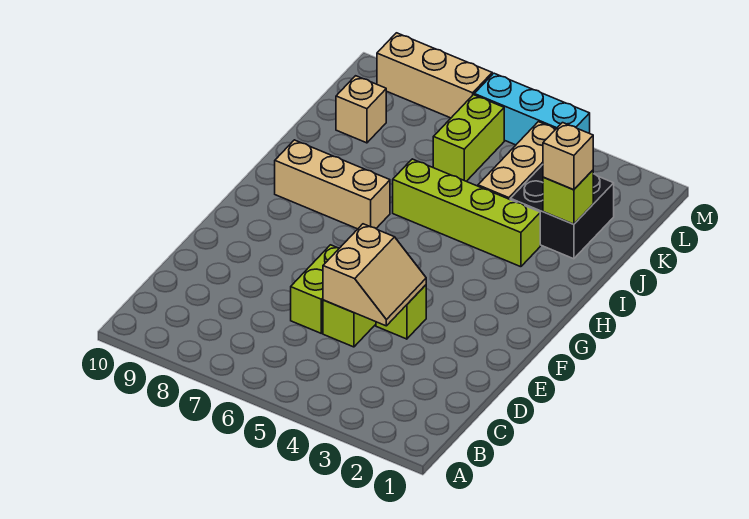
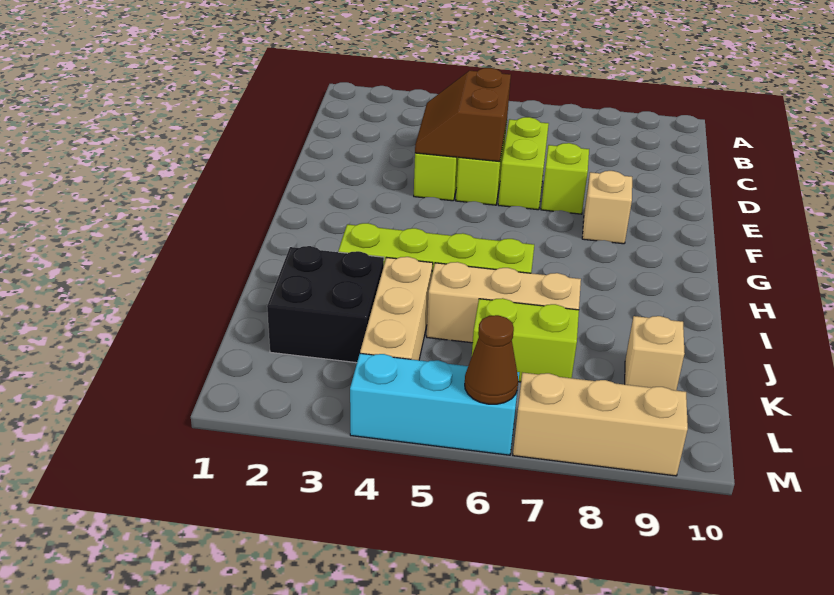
tan 2x2 slope [323,224,426,326] -> brown 2x2 slope [415,68,511,162]
tan 1x3 brick [275,140,390,229] -> tan 1x3 brick moved to [427,262,581,343]
lime 1x1 brick [543,170,593,224] -> lime 1x1 brick moved to [541,143,589,214]
tan 1x1 brick [543,123,593,190] -> tan 1x1 brick moved to [582,171,632,244]
lime 1x2 brick [433,95,504,181] -> lime 1x2 brick turned to [472,298,579,382]
none -> brown 1x1 cone [465,315,518,404]

